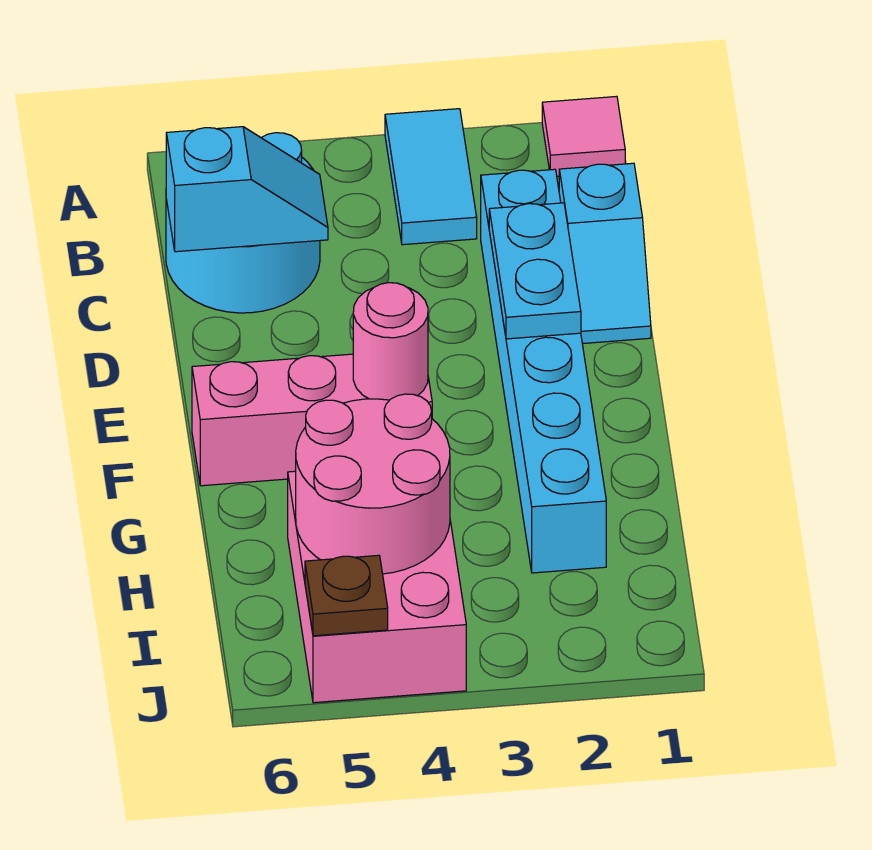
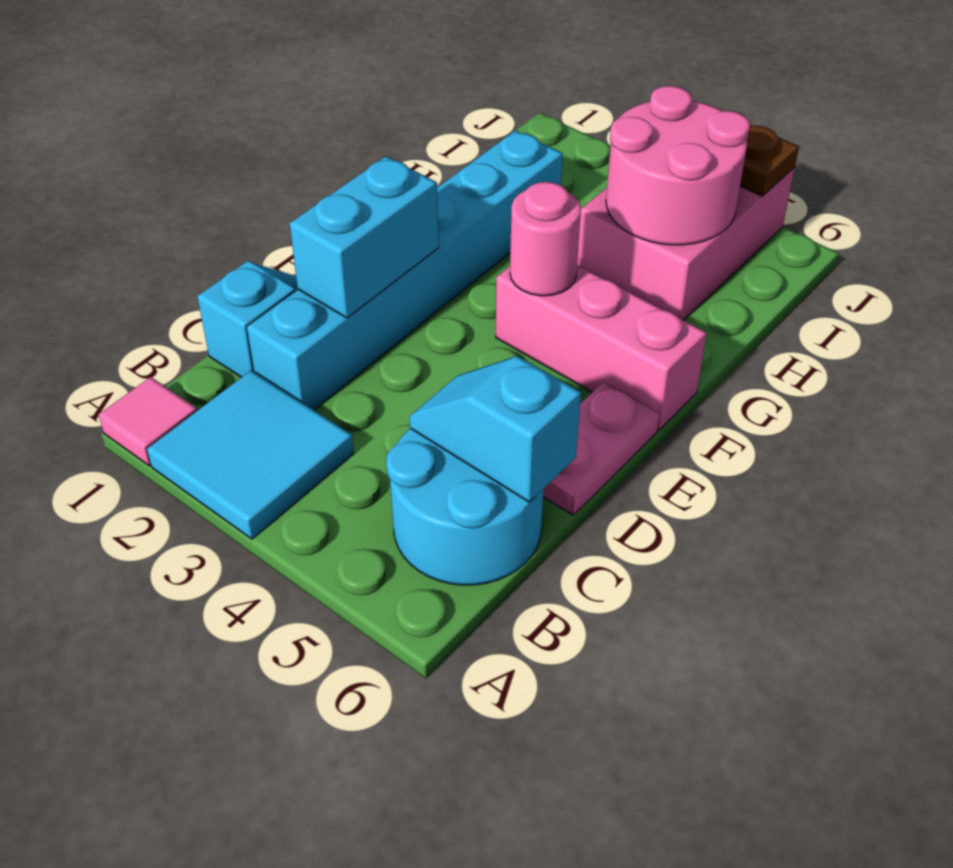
cyan 1x2 tile [385,109,477,245] -> cyan 2x2 tile [147,370,354,539]
cyan 1x2 plate [489,203,581,339] -> cyan 1x2 brick [290,156,439,318]
none -> pink 1x2 plate [543,382,660,515]

